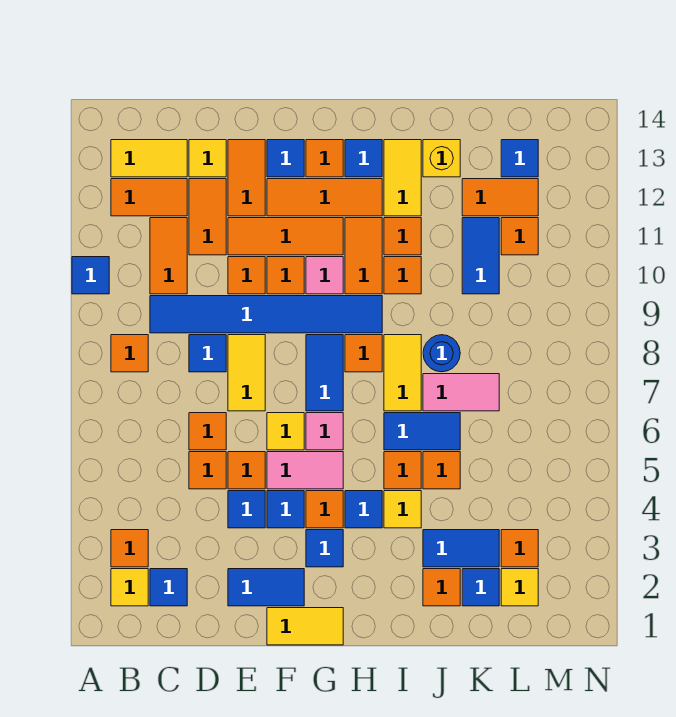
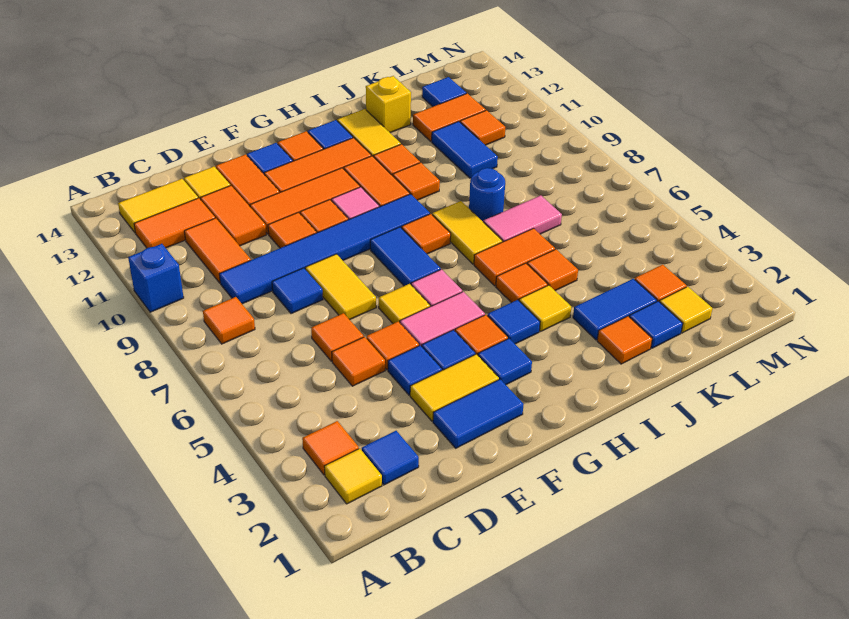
blue 1x1 tile [72,257,109,294] -> blue 1x1 brick [128,244,184,312]
yellow 1x2 tile [267,608,343,645] -> yellow 1x2 tile moved to [410,354,499,421]
blue 1x2 tile [384,413,460,450] -> orange 1x2 tile [474,228,555,286]

